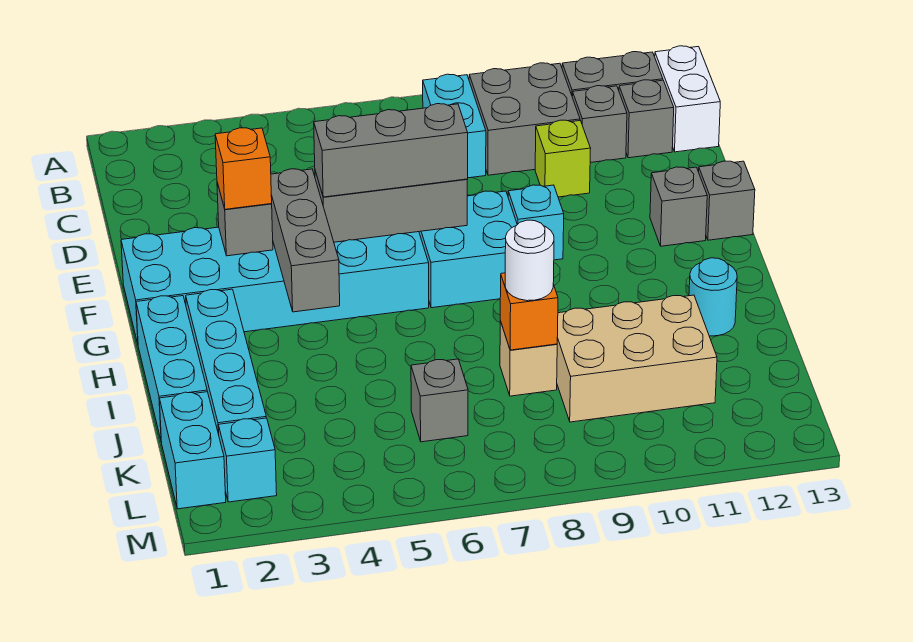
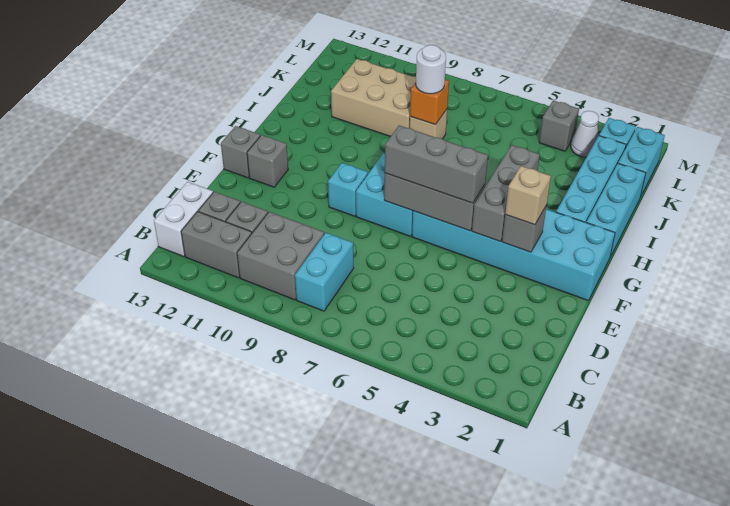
lime 1x1 brick [535,120,591,197] -> none
orange 1x1 brick [215,128,272,209] -> tan 1x1 brick [505,166,551,225]
cyan 1x1 round brick [689,258,737,336] -> none
grey 1x1 brick [411,359,468,442] -> grey 1x1 brick moved to [539,101,579,151]
none -> white 1x1 cone [571,111,599,157]

